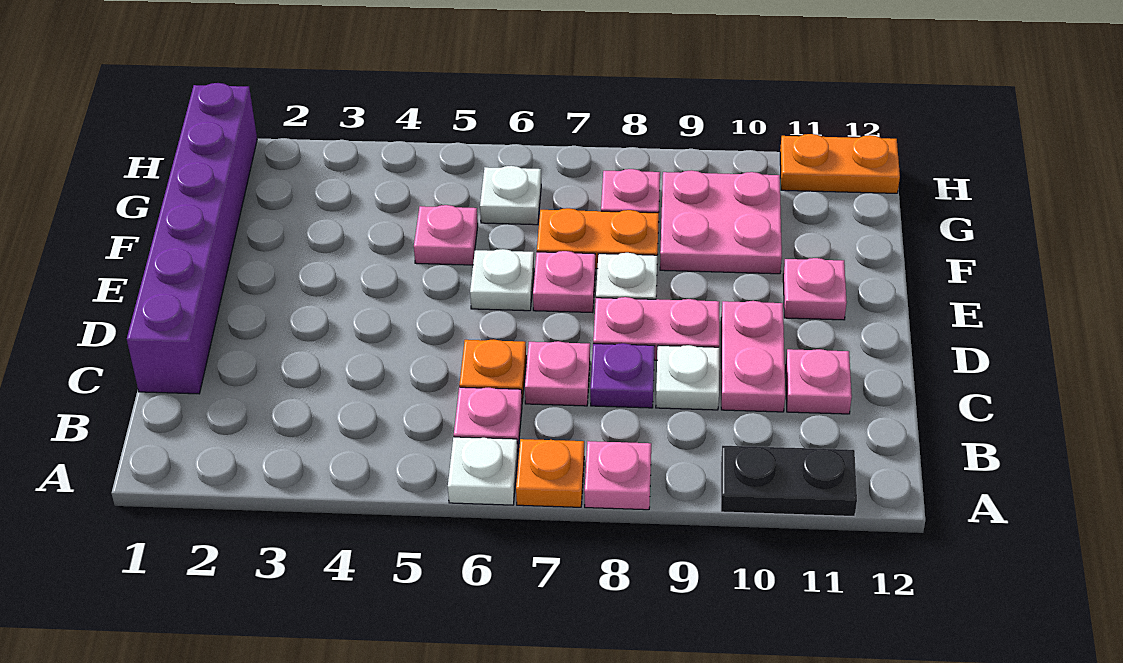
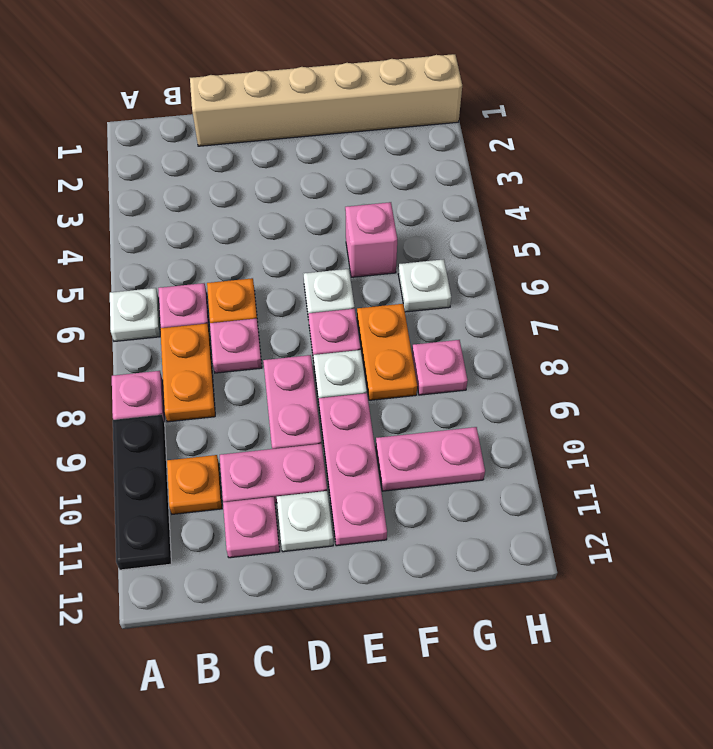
orange 1x1 plate [516,439,584,507] -> orange 1x1 plate moved to [167,455,222,514]
black 1x2 plate [721,446,857,517] -> black 1x3 plate [113,415,171,570]
purple 1x6 brick [127,83,257,394] -> tan 1x6 brick [190,54,462,146]
purple 1x1 plate [590,343,655,408] -> none
white 1x1 plate [656,345,719,410] -> white 1x1 plate moved to [277,491,333,552]
pink 1x1 plate [783,258,847,320] -> pink 1x3 plate [319,393,387,546]
pink 1x1 plate [414,205,478,265] -> pink 1x1 brick [345,202,397,277]
pink 2x2 plate [660,170,782,274] -> pink 1x2 plate [376,427,485,491]
orange 1x2 plate [780,134,900,193] -> orange 1x2 plate moved to [160,324,215,422]

